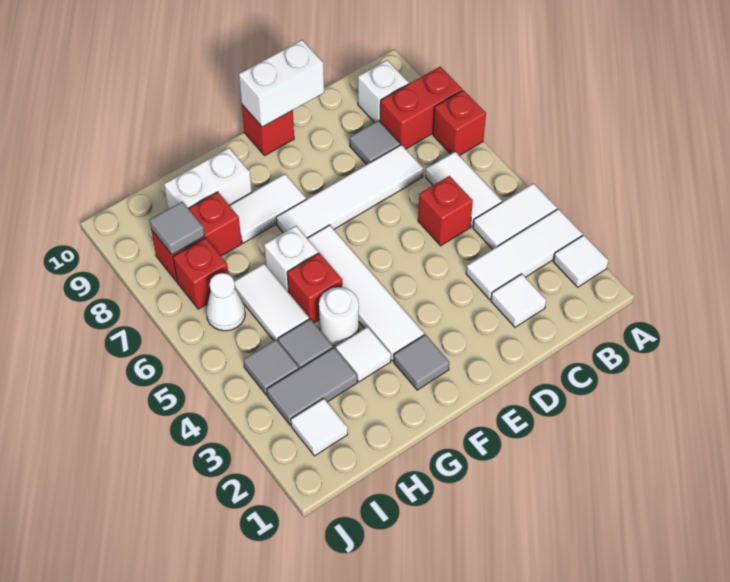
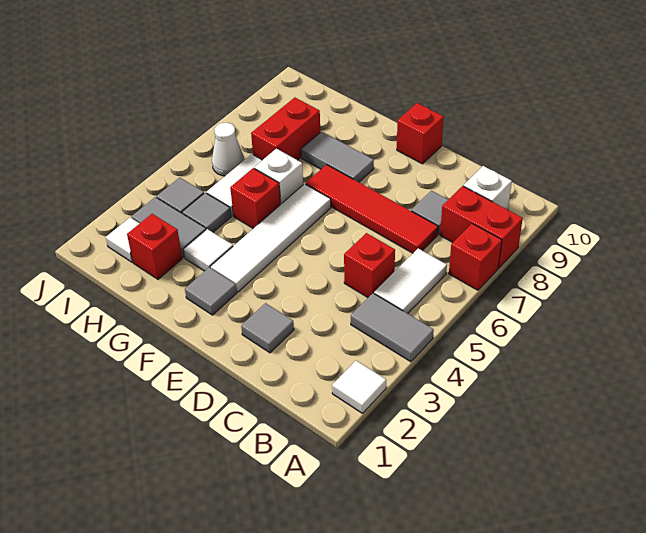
white 1x3 tile [466,209,583,299] -> none
white 1x2 tile [473,183,557,249] -> grey 1x2 tile [351,293,434,362]
white 1x1 tile [491,274,546,327] -> none
white 1x4 tile [276,145,423,238] -> red 1x4 tile [306,165,438,253]
white 1x2 brick [239,40,324,127] -> none
white 1x2 tile [229,174,306,243] -> grey 1x2 tile [301,132,374,182]
white 1x1 round brick [319,287,359,346] -> none
white 1x2 brick [164,148,252,209] -> none
red 1x2 brick [151,192,242,282] -> red 1x2 brick turned to [251,97,320,160]
red 1x1 brick [173,238,228,309] -> red 1x1 brick moved to [127,214,182,279]
grey 1x1 tile [149,202,205,255] -> grey 1x1 tile moved to [241,303,294,353]

